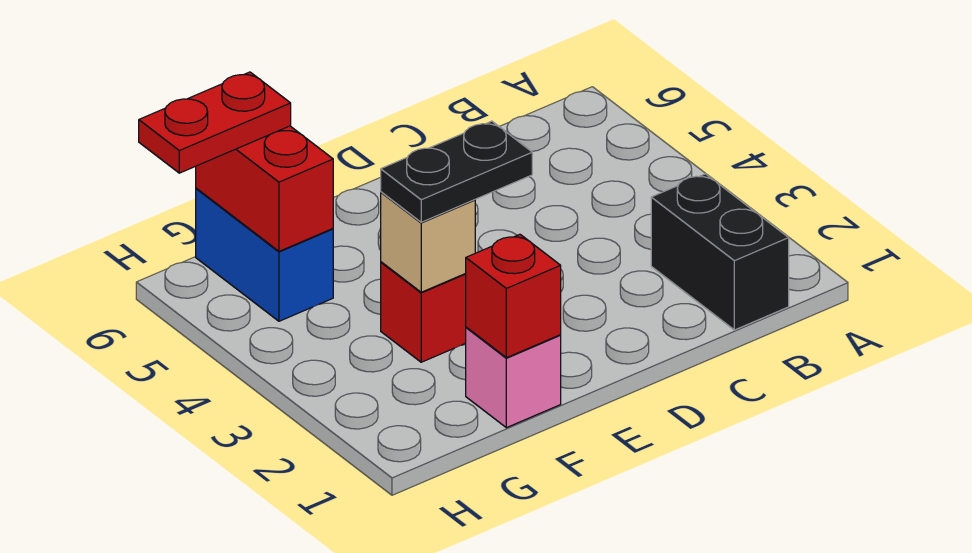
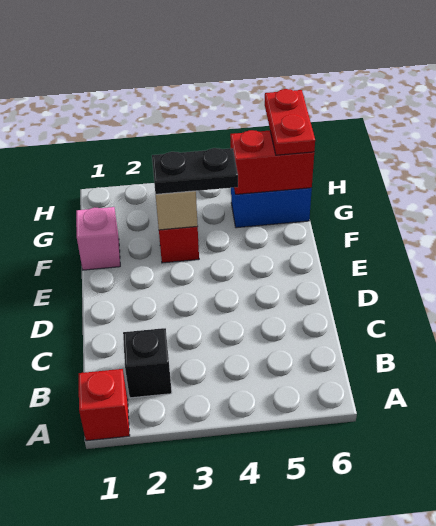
black 1x2 brick [651,174,789,330] -> black 1x1 brick [123,328,172,398]
black 1x2 plate [381,121,532,222] -> black 1x2 plate turned to [152,148,238,194]
red 1x1 brick [466,234,561,358] -> red 1x1 brick moved to [79,369,130,441]

